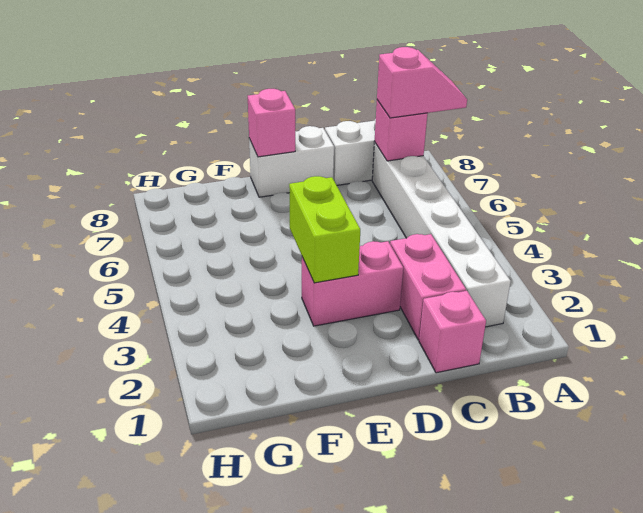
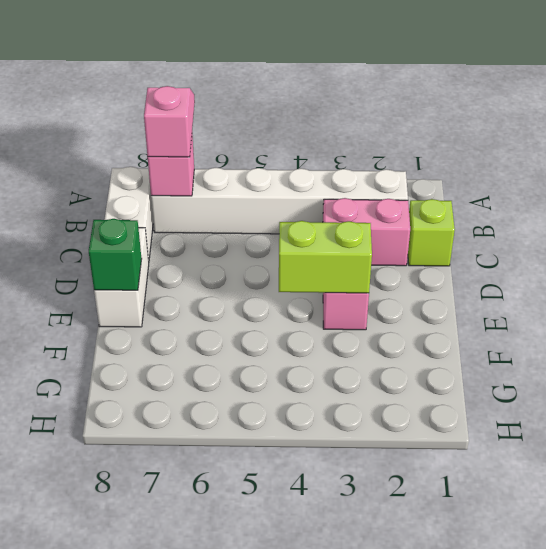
pink 1x1 brick [419,291,486,373] -> lime 1x1 brick [408,199,455,266]
pink 1x1 brick [248,89,295,157] -> green 1x1 brick [89,219,142,290]

